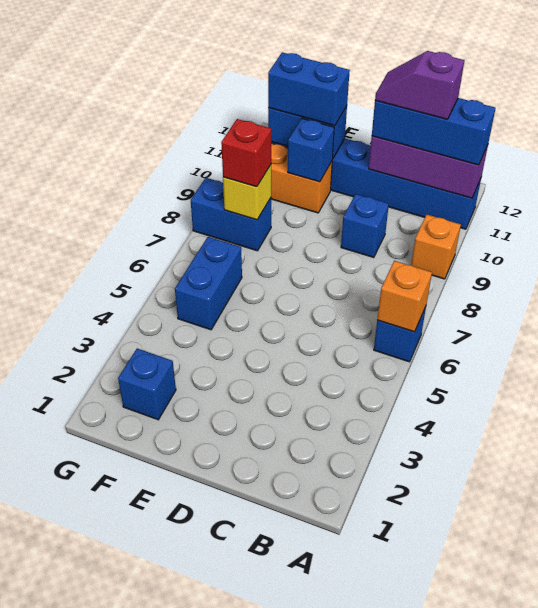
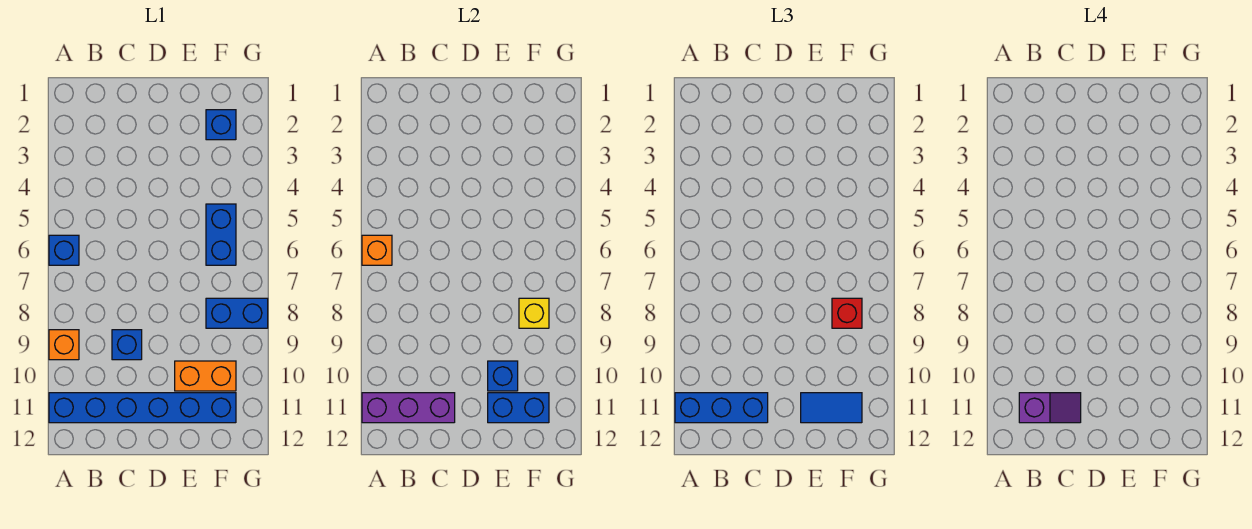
blue 1x2 brick [268,52,350,126] -> blue 1x2 tile [801,393,862,423]

